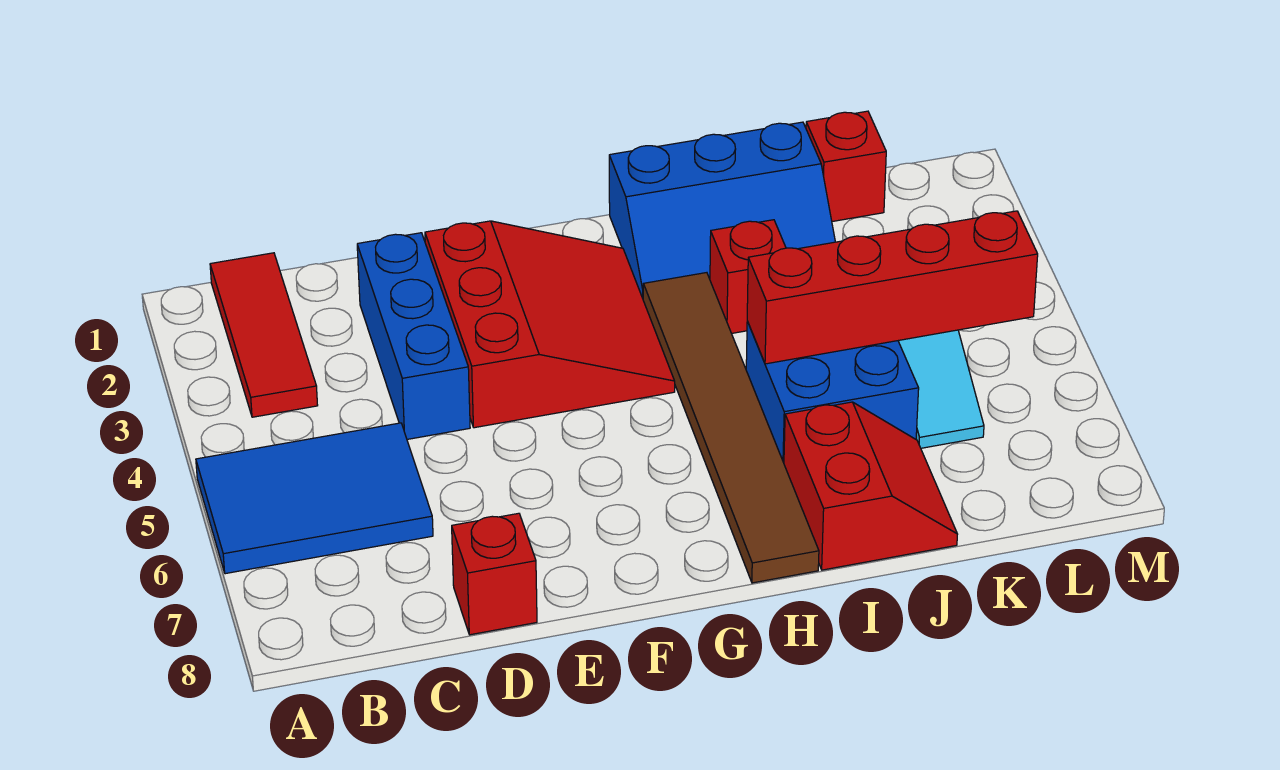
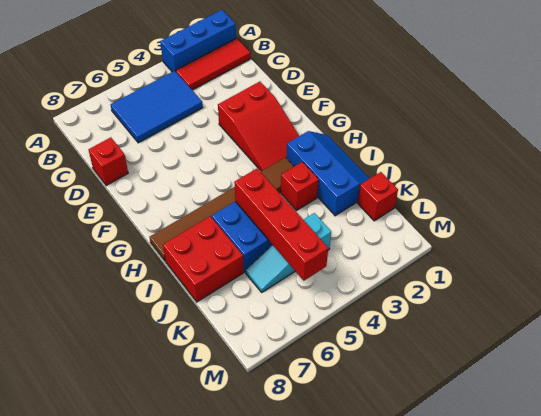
blue 2x3 tile [196,423,433,574] -> blue 2x3 tile turned to [110,71,203,143]
blue 1x3 brick [357,233,470,439] -> blue 1x3 brick moved to [160,10,236,72]
red 3x3 slope [425,221,675,428] -> red 2x3 slope [218,82,299,171]
blue 2x3 slope [609,122,835,298] -> blue 2x3 slope turned to [287,131,370,216]
red 2x2 slope [784,402,958,570] -> red 2x2 brick [163,216,244,302]

